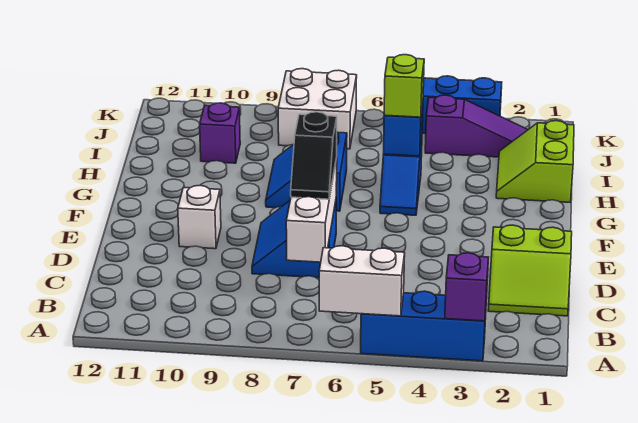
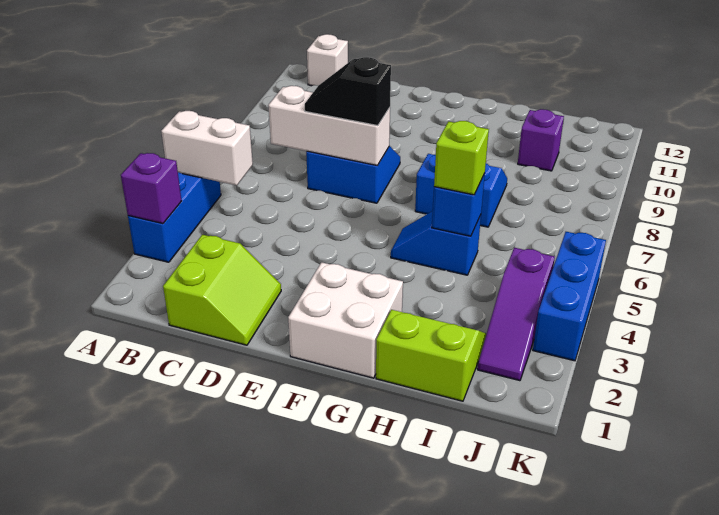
white 1x2 brick [319,246,405,316] -> white 1x2 brick turned to [161,111,253,185]
lime 2x2 slope [488,225,572,316] -> lime 2x2 slope turned to [163,235,281,345]
white 1x1 brick [178,185,221,249] -> white 1x1 brick moved to [307,34,348,86]
white 2x2 brick [278,69,357,149] -> white 2x2 brick moved to [288,262,403,378]

